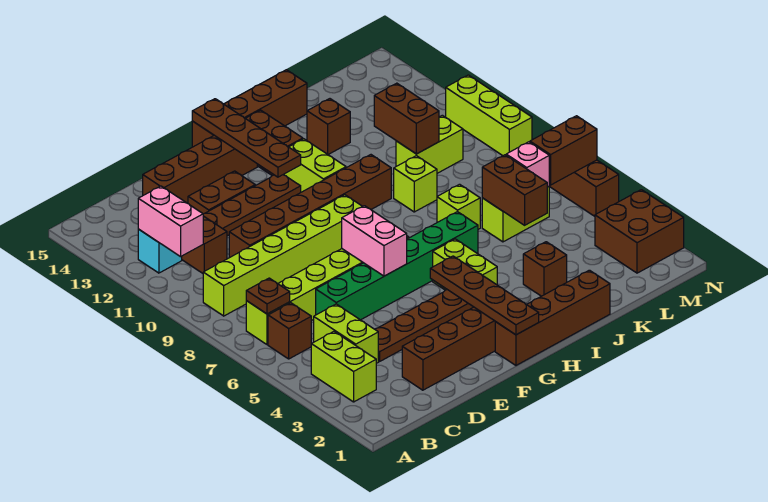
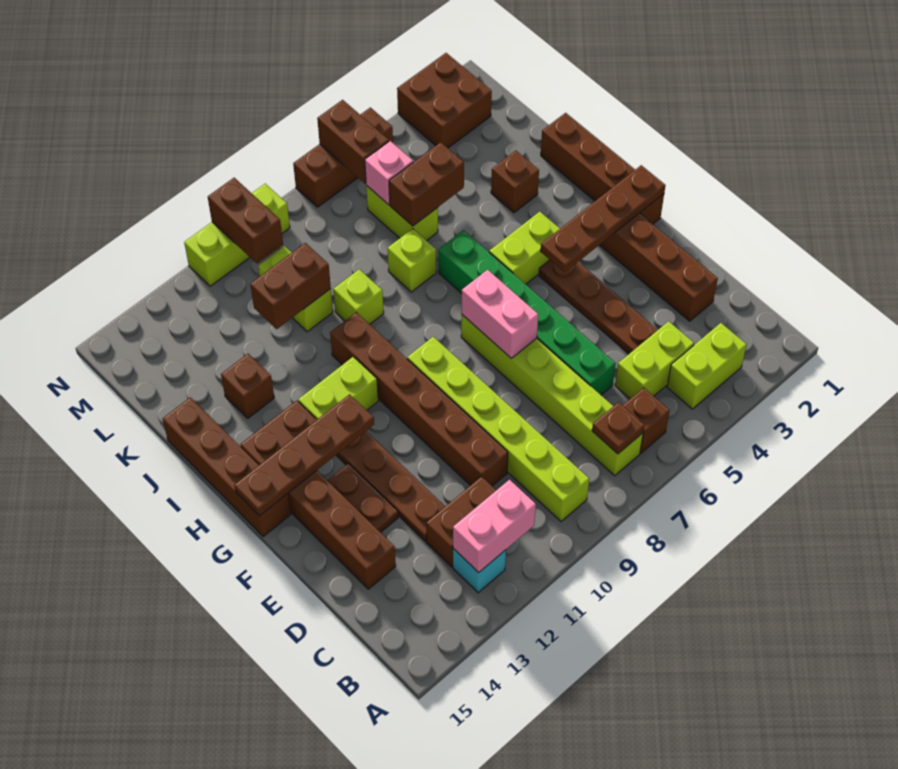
pink 1x2 brick [342,206,407,276] -> pink 1x2 brick turned to [462,270,538,358]
none -> brown 1x2 brick [208,178,283,264]

